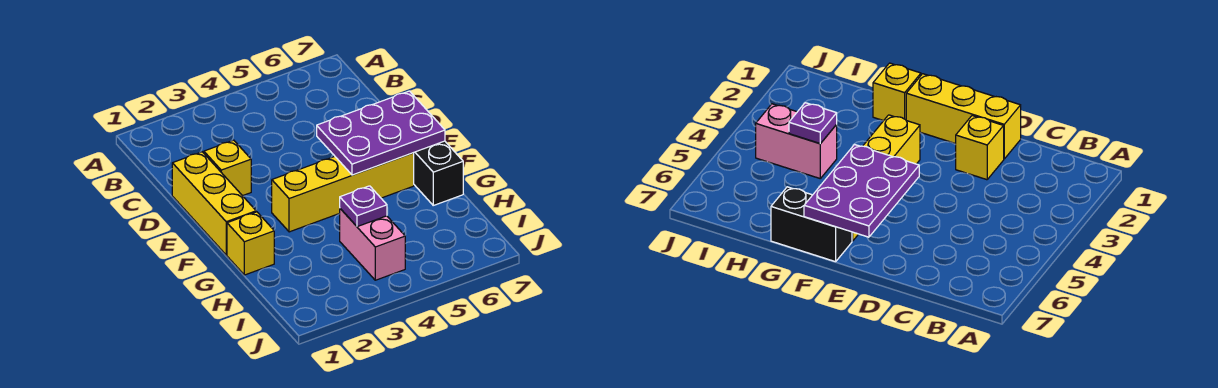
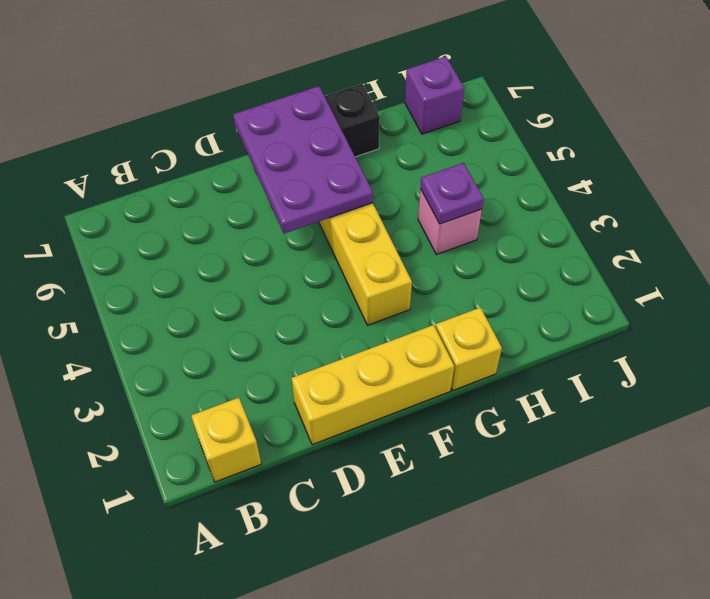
yellow 1x1 brick [204,140,251,196] -> yellow 1x1 brick moved to [191,398,261,482]
pink 1x2 brick [340,209,405,280] -> pink 1x1 brick [418,189,482,254]
none -> purple 1x1 brick [405,56,464,134]

